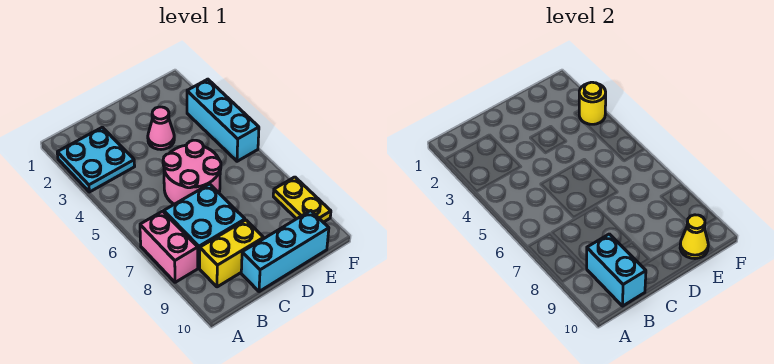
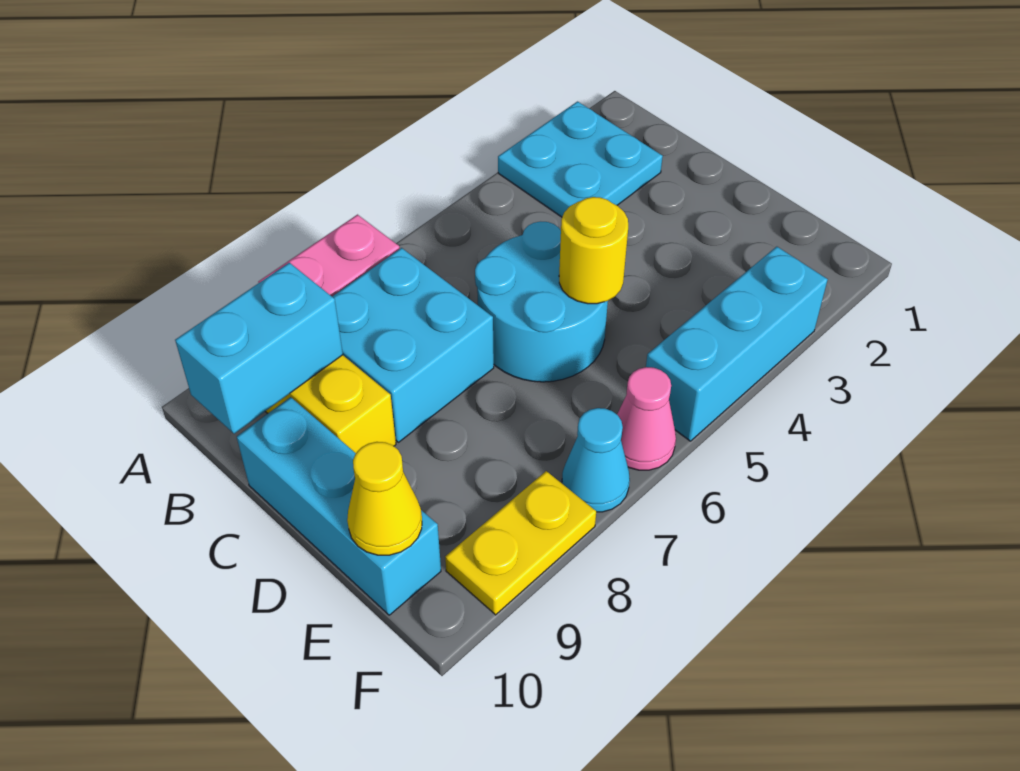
pink 2x2 round brick [163,140,221,204] -> cyan 2x2 round brick [475,222,608,382]
pink 1x1 cone [148,107,174,150] -> pink 1x1 cone moved to [617,367,676,470]
yellow 1x1 round brick [579,82,606,124] -> yellow 1x1 round brick moved to [559,197,628,304]
none -> cyan 1x1 cone [562,408,630,512]

